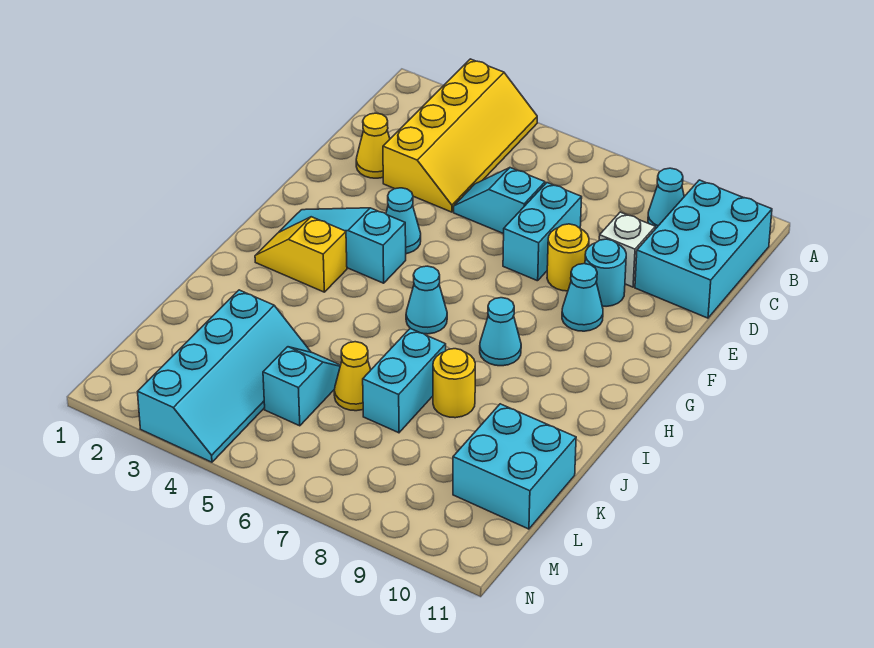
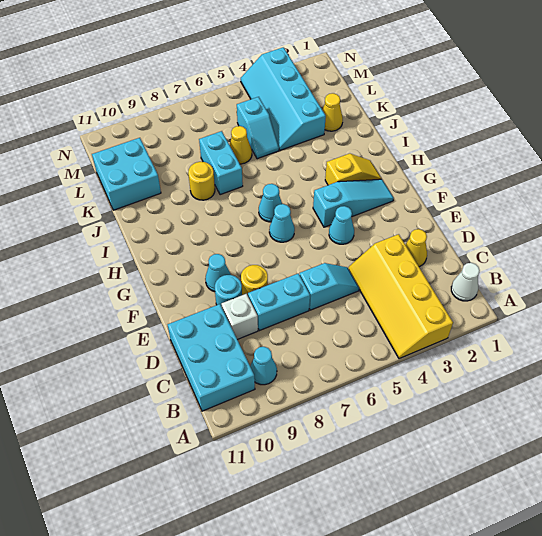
none -> white 1x1 cone [451,263,480,301]
cyan 1x2 brick [503,183,582,281] -> cyan 1x2 brick turned to [248,273,310,331]
cyan 1x1 cone [480,298,521,366] -> cyan 1x1 cone moved to [269,204,295,242]
none -> yellow 1x1 cone [322,93,343,131]

